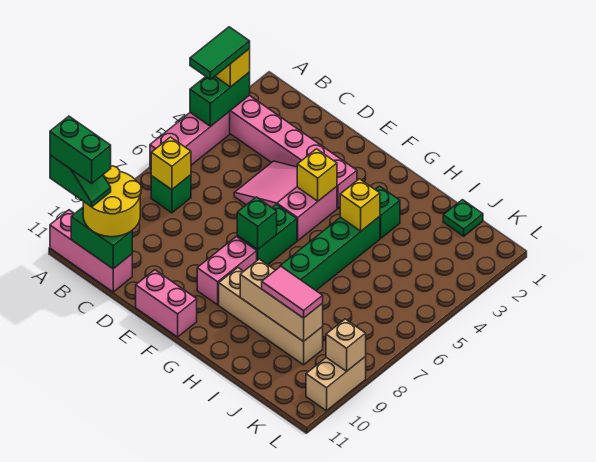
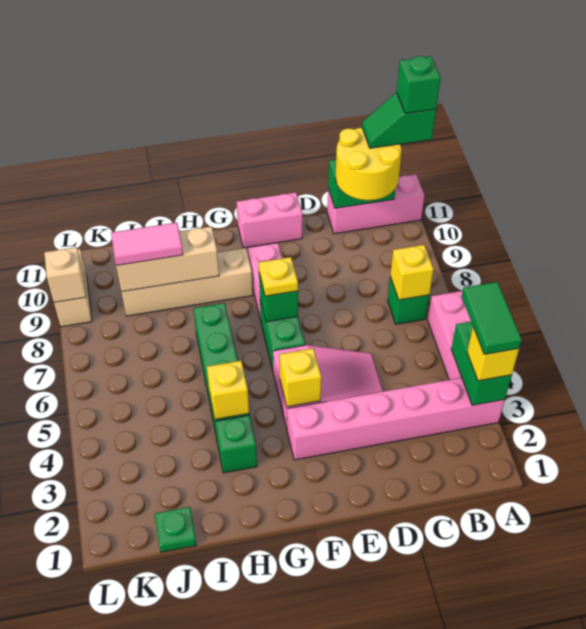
green 1x2 brick [50,116,111,183] -> green 1x1 brick [397,56,441,113]
none -> yellow 1x1 plate [259,257,298,296]

